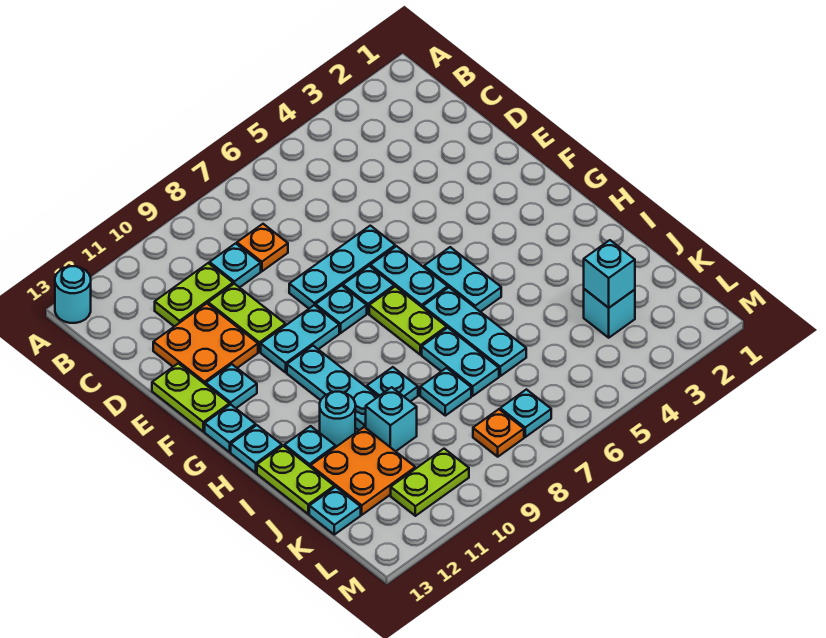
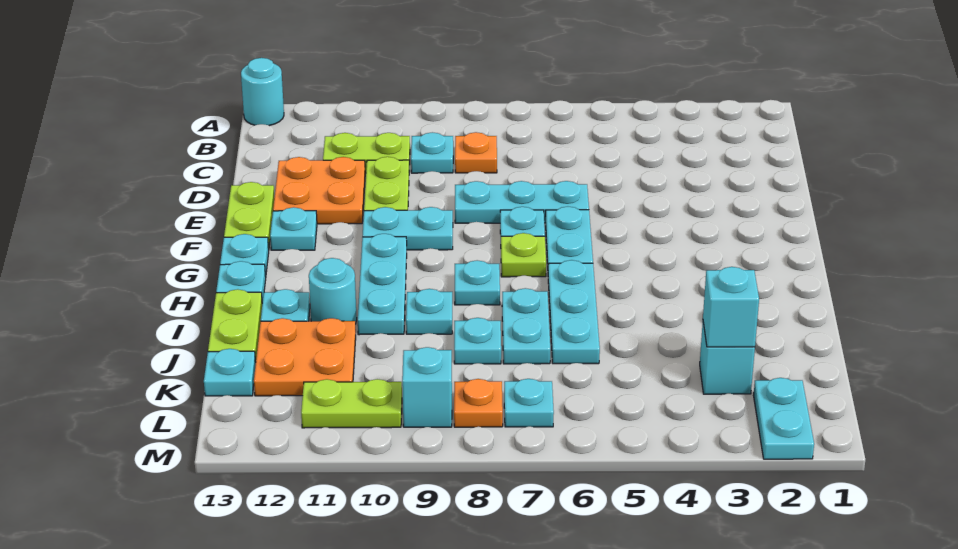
cyan 1x1 plate [316,286,367,333] -> cyan 1x1 plate moved to [455,260,500,305]
cyan 1x2 plate [424,247,501,312] -> cyan 1x2 plate moved to [754,378,814,459]
lime 1x2 plate [369,286,447,355] -> lime 1x1 plate [501,233,546,277]
cyan 1x1 brick [366,387,417,451] -> cyan 1x1 brick moved to [402,347,452,427]

